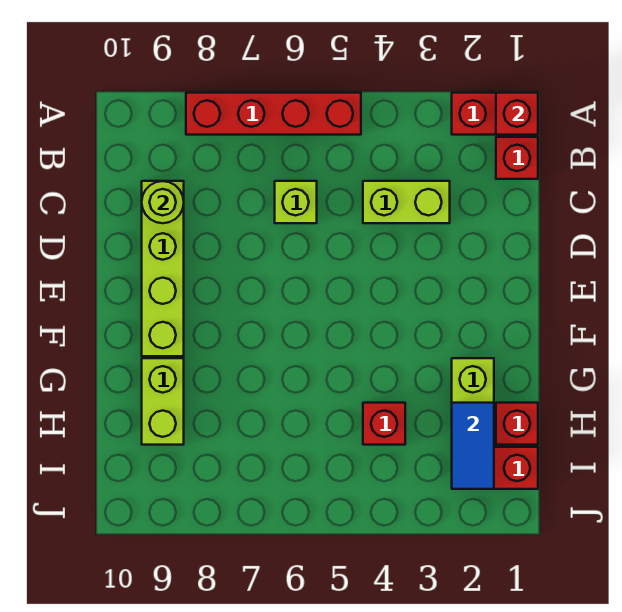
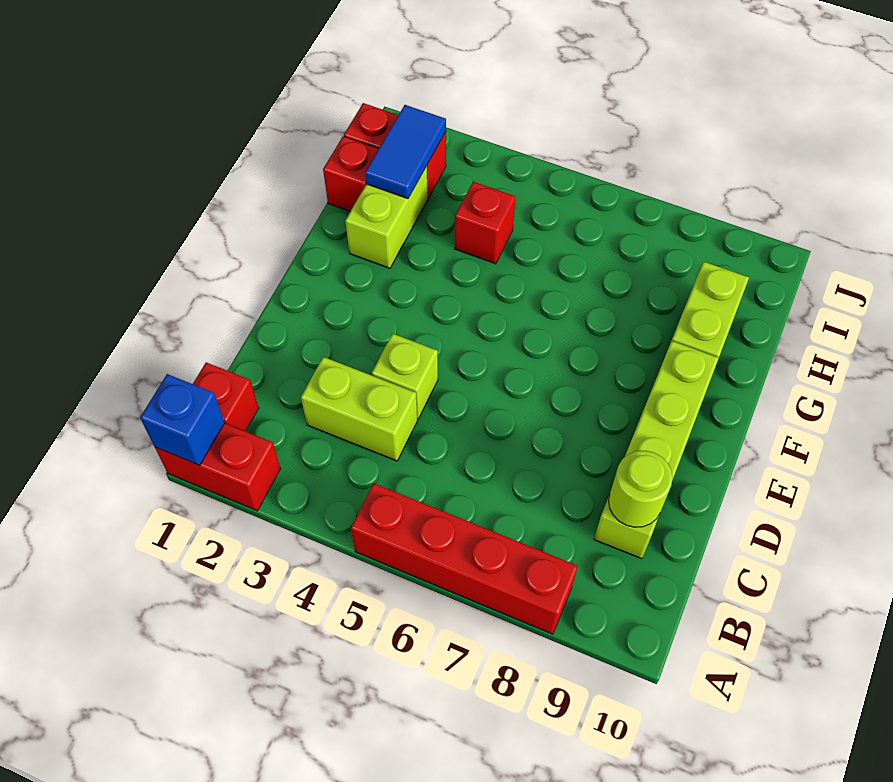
red 1x1 brick [496,93,538,135] -> blue 1x1 brick [140,374,225,465]
lime 1x1 brick [275,181,317,223] -> lime 1x1 brick moved to [372,334,438,419]

